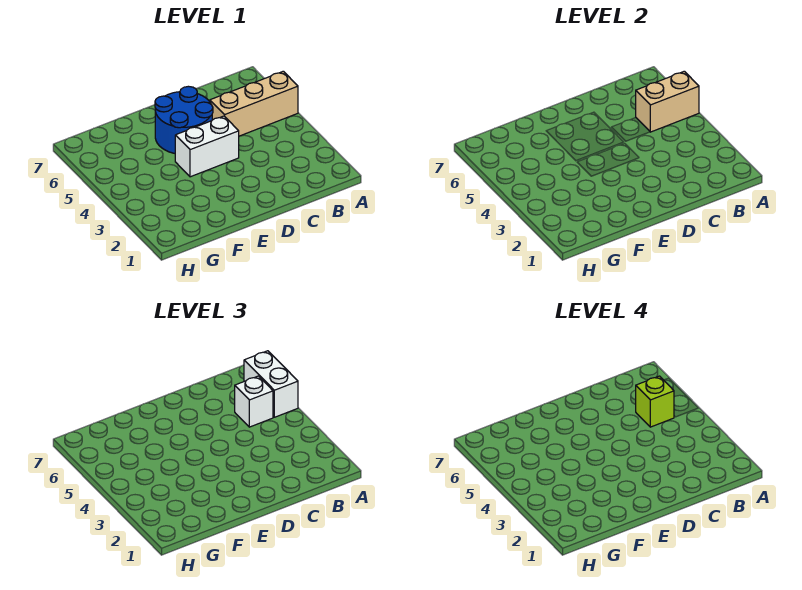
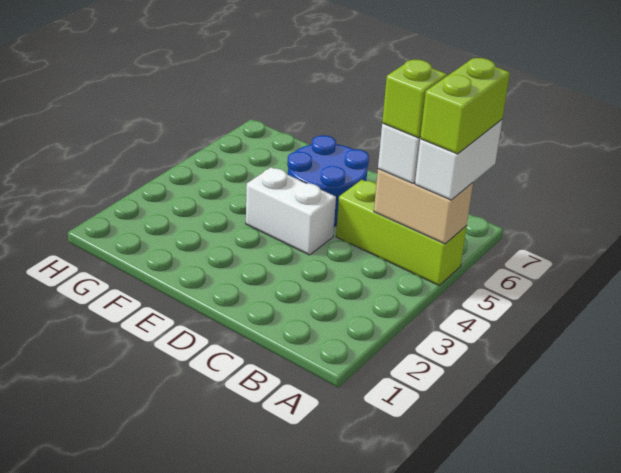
tan 1x3 brick [210,71,298,136] -> lime 1x3 brick [336,180,467,285]
none -> lime 1x2 brick [420,58,510,154]

